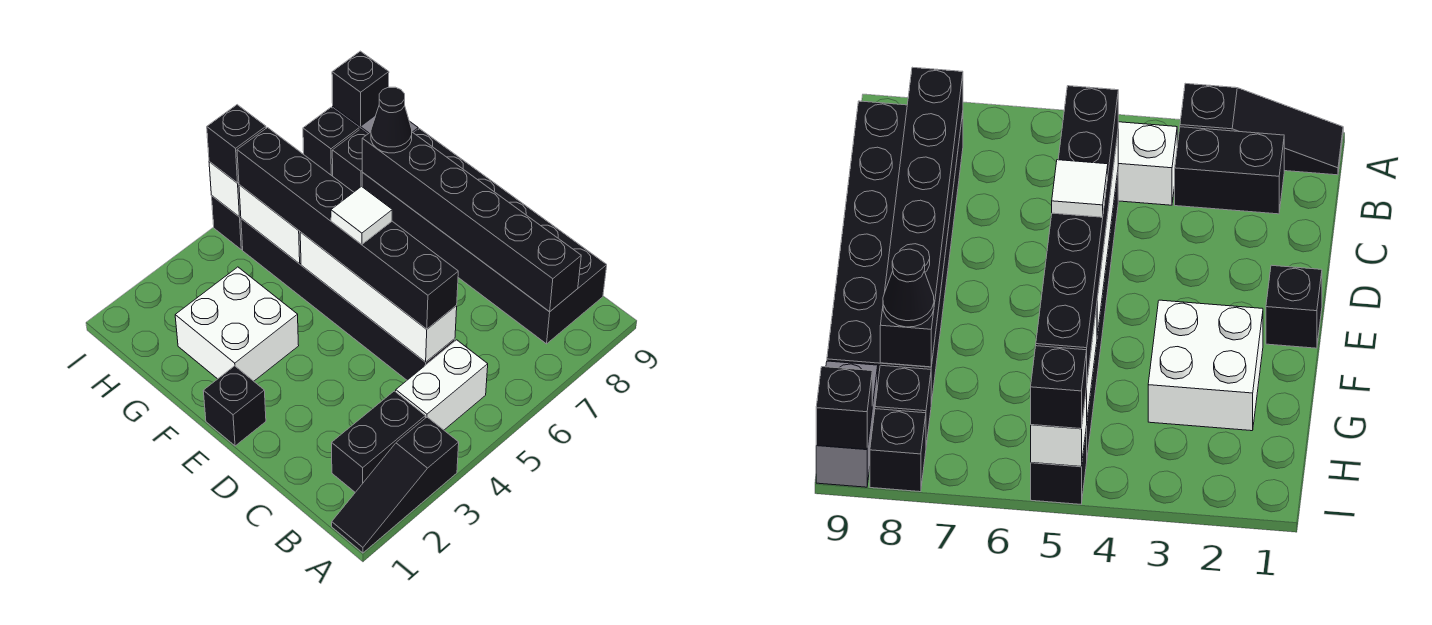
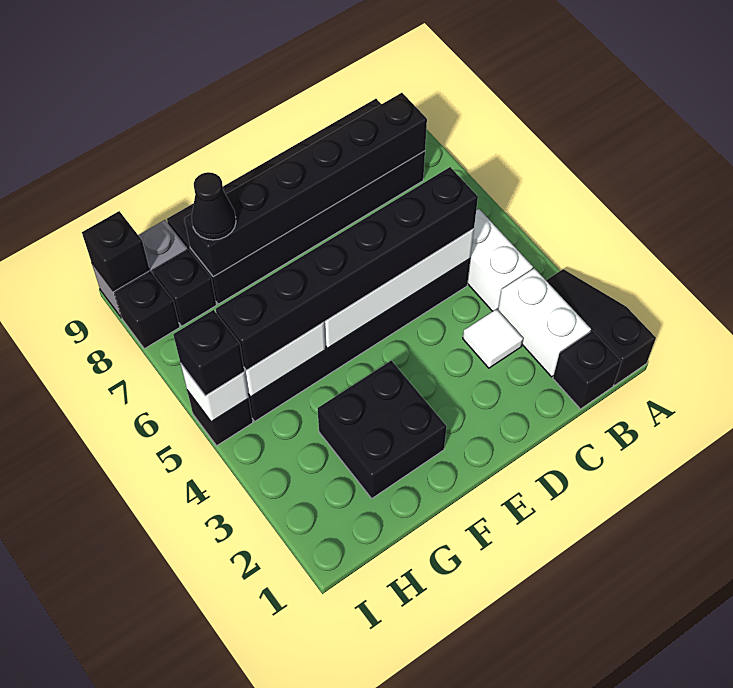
black 1x3 slope [332,417,459,553] -> black 1x3 slope turned to [546,269,656,385]
black 1x2 brick [332,391,425,492] -> white 1x2 brick [498,268,591,377]
black 1x1 brick [203,366,266,446] -> black 1x1 brick moved to [553,331,621,409]
white 1x1 tile [331,186,392,244] -> white 1x1 tile moved to [463,309,523,368]
white 2x2 brick [175,267,299,381] -> black 2x2 brick [317,361,447,498]

